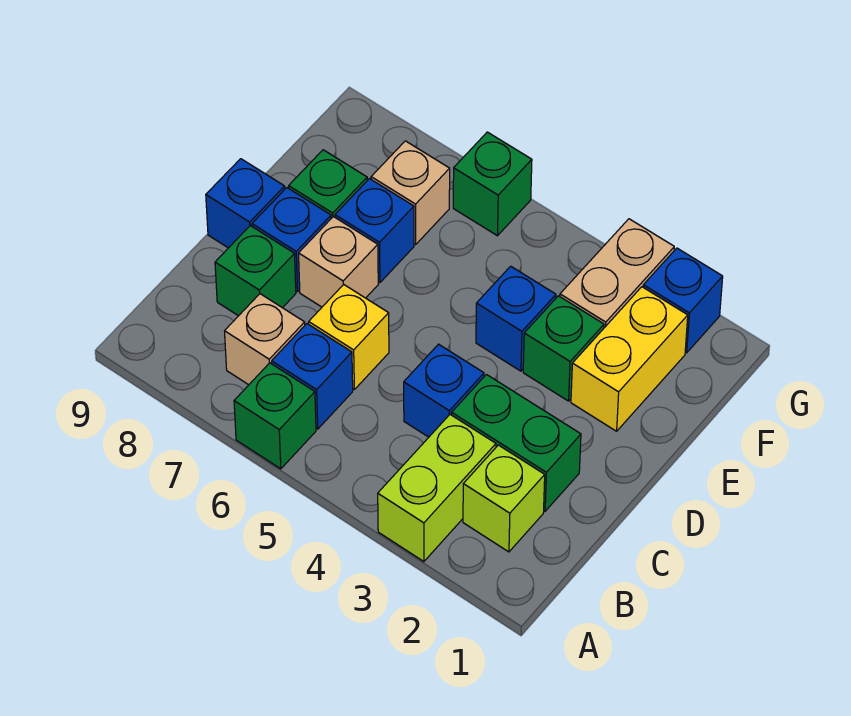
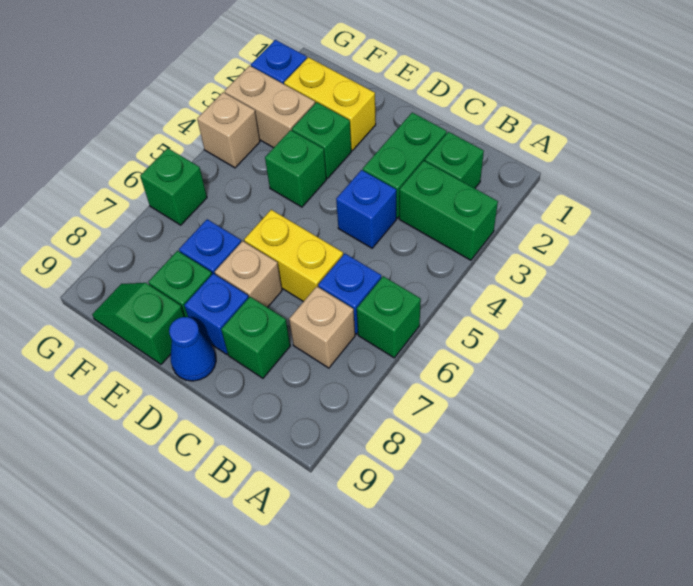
lime 1x2 brick [378,415,496,561] -> green 1x2 brick [399,161,498,260]
lime 1x1 brick [463,445,545,552] -> green 1x1 brick [425,132,484,188]
yellow 1x1 brick [309,285,389,389] -> yellow 1x2 brick [244,210,343,302]
blue 1x1 brick [206,159,285,248] -> blue 1x1 cone [169,317,216,381]
blue 1x1 brick [476,266,556,371] -> green 1x1 brick [265,130,326,207]
none -> green 1x2 slope [92,283,184,364]
tan 1x1 brick [371,141,450,244] -> tan 1x1 brick moved to [197,92,260,168]

